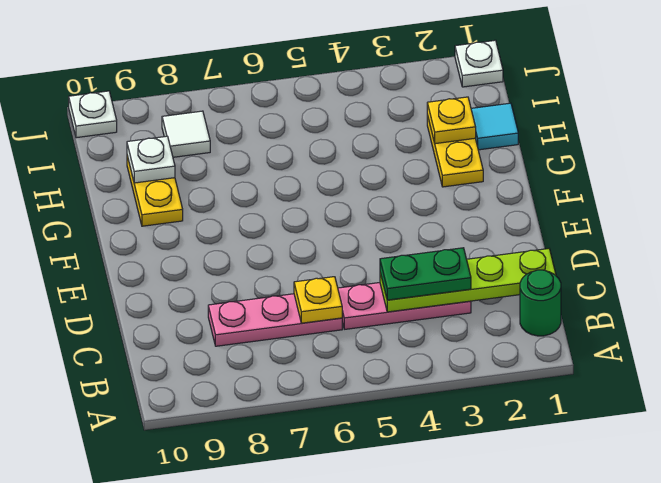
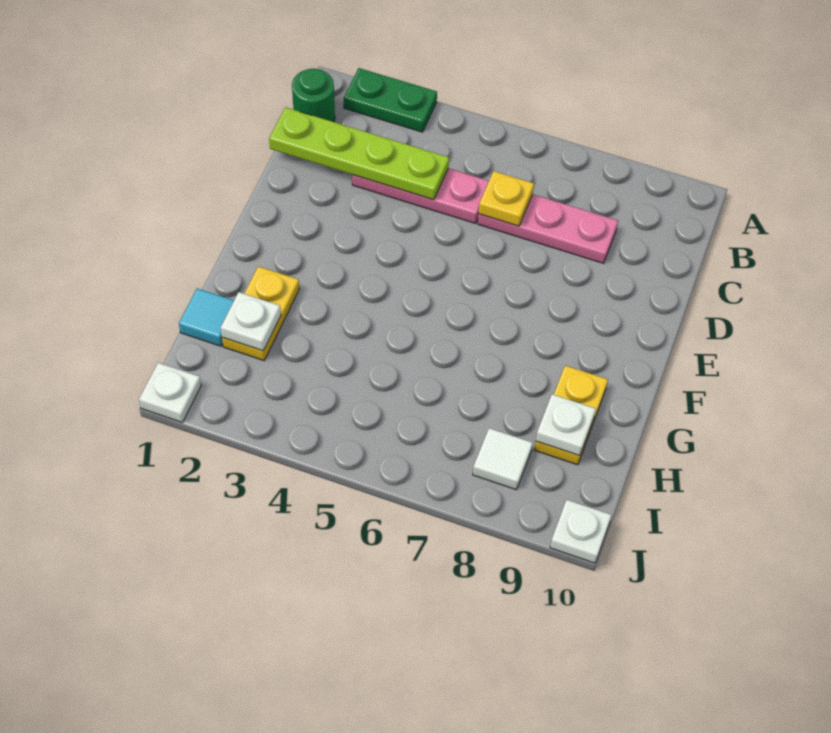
green 1x2 plate [380,248,471,300] -> green 1x2 plate moved to [344,68,437,132]
yellow 1x1 plate [427,97,476,144] -> white 1x1 plate [221,292,281,351]

